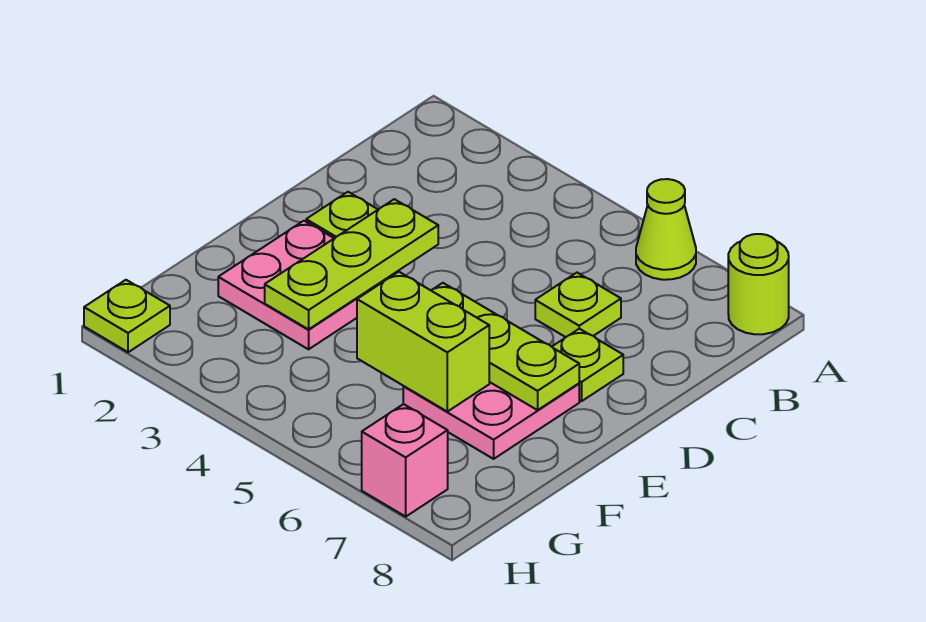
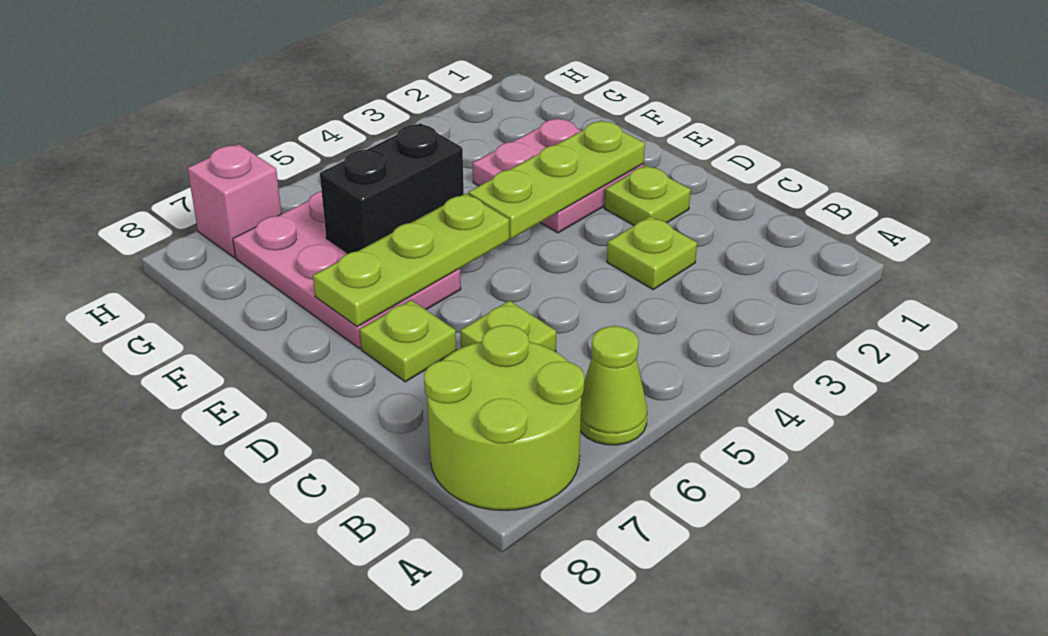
lime 1x1 round brick [728,234,789,334] -> lime 2x2 round brick [424,325,584,510]
lime 1x3 plate [265,199,438,329] -> lime 1x3 plate turned to [468,120,645,239]
pink 2x2 plate [403,382,579,459] -> pink 2x3 plate [233,191,461,348]
lime 1x2 brick [357,272,489,412] -> black 1x2 brick [320,123,464,254]
lime 1x1 plate [84,280,170,352] -> lime 1x1 plate moved to [607,216,697,290]

